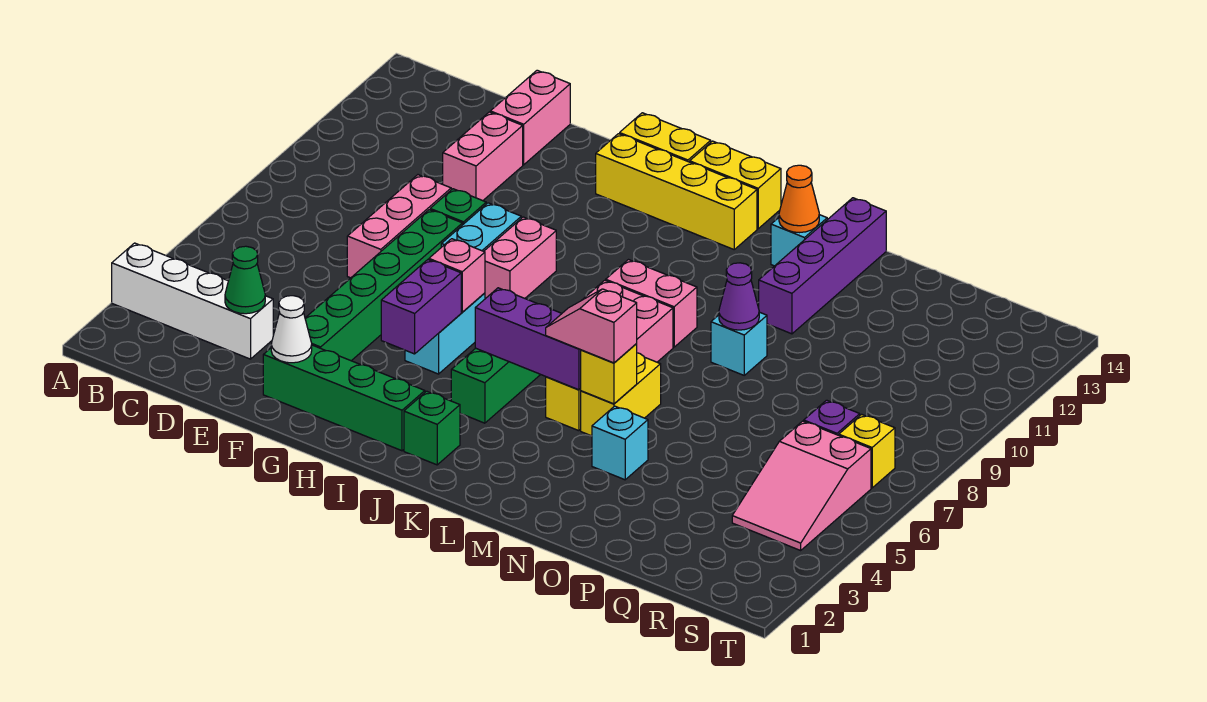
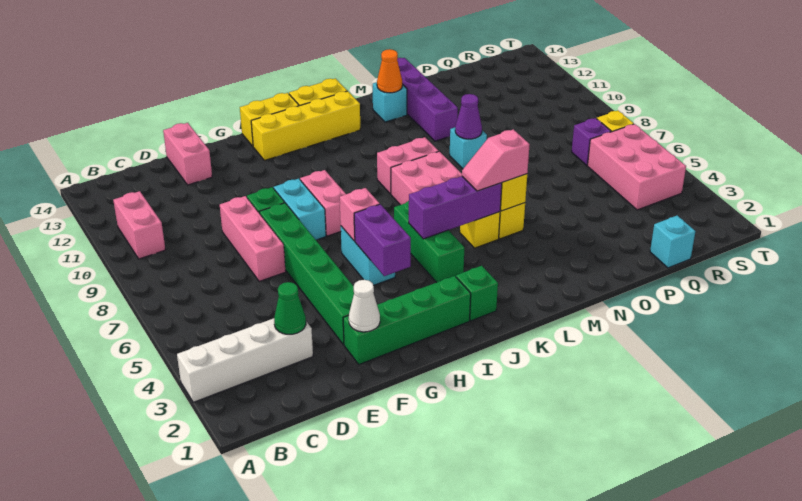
pink 1x2 brick [443,112,523,201] -> pink 1x2 brick moved to [113,191,165,259]
cyan 1x1 brick [592,406,648,480] -> cyan 1x1 brick moved to [650,216,695,268]
pink 2x3 slope [732,421,871,550] -> pink 2x3 brick [588,124,686,210]

